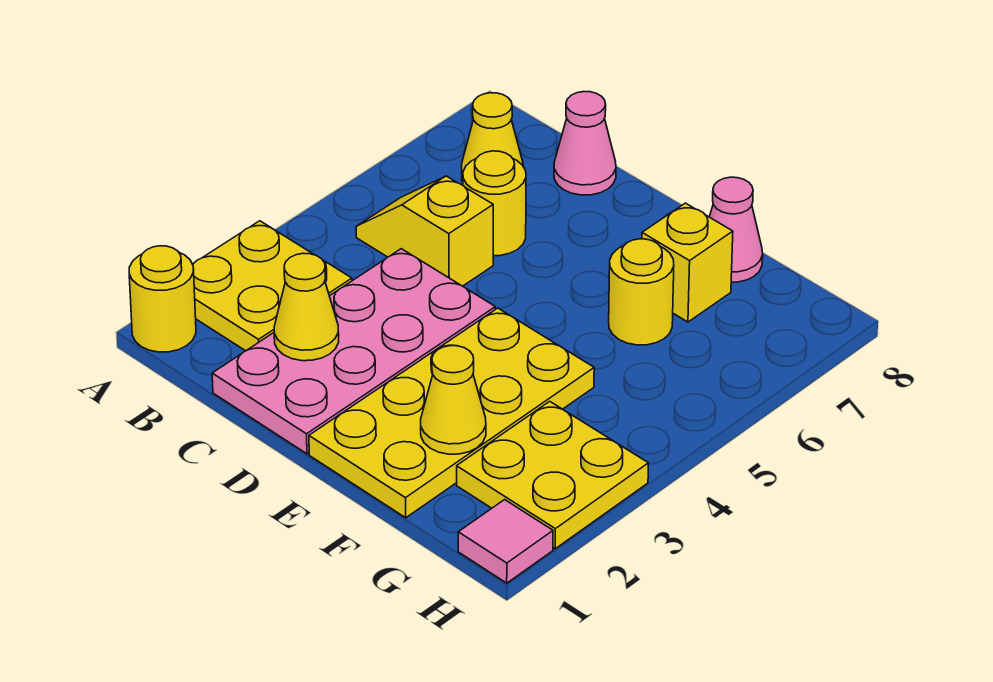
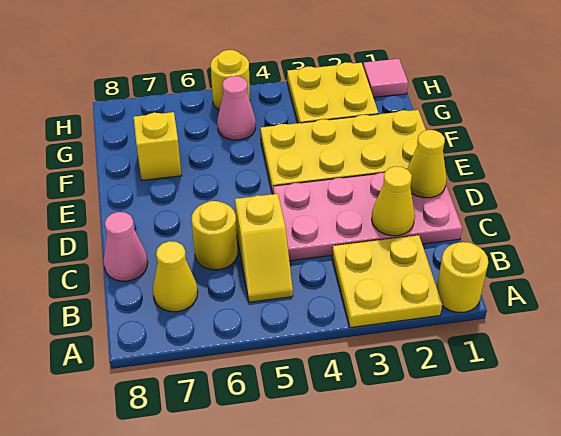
yellow 1x1 cone [421,346,486,454] -> yellow 1x1 cone moved to [407,130,447,198]
yellow 1x1 round brick [609,239,674,345] -> yellow 1x1 round brick moved to [211,50,250,110]
pink 1x1 cone [709,177,763,282] -> pink 1x1 cone moved to [217,76,256,140]

